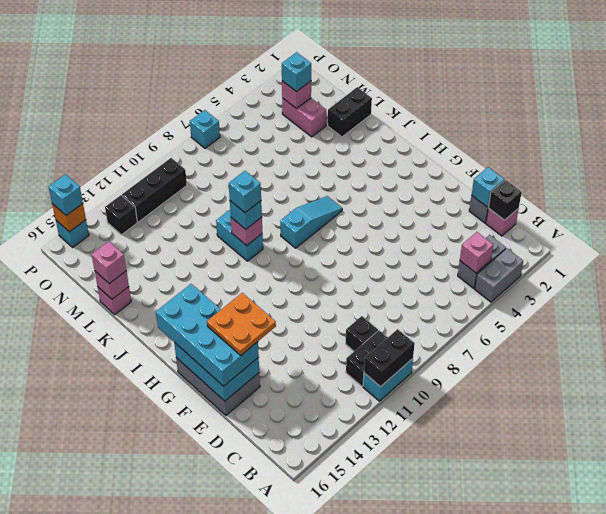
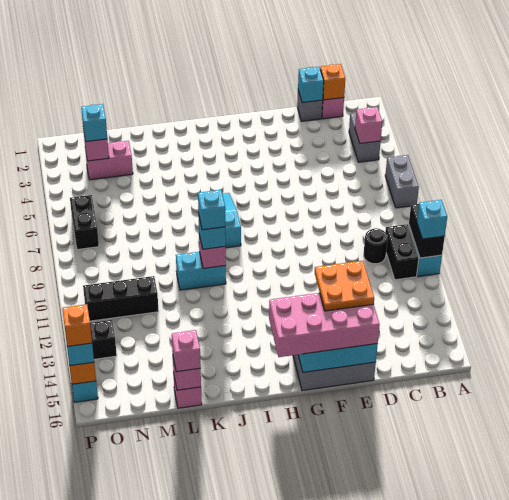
grey 1x2 brick [475,248,523,302] -> grey 1x2 brick moved to [385,155,419,208]
black 1x1 brick [488,180,522,220] -> orange 1x1 brick [320,64,345,100]
black 1x1 brick [346,316,378,351] -> black 1x1 round brick [364,228,388,264]
cyan 2x4 brick [156,284,259,386] -> pink 2x4 brick [269,293,380,357]
black 1x2 brick [328,87,372,137] -> black 1x2 brick moved to [70,195,99,250]
black 1x3 brick [122,158,187,222] -> black 1x3 brick turned to [83,276,159,321]
cyan 1x1 brick [190,110,220,148] -> cyan 1x1 brick moved to [417,200,447,239]
none -> orange 1x1 brick [62,304,92,346]

